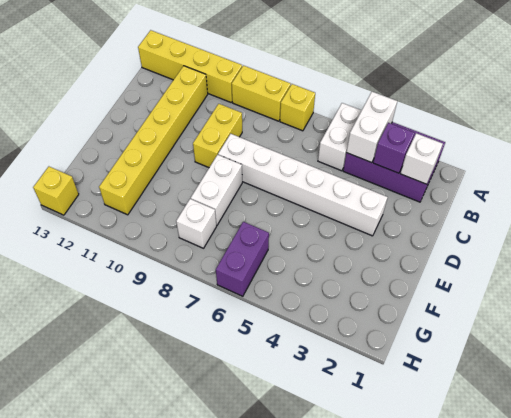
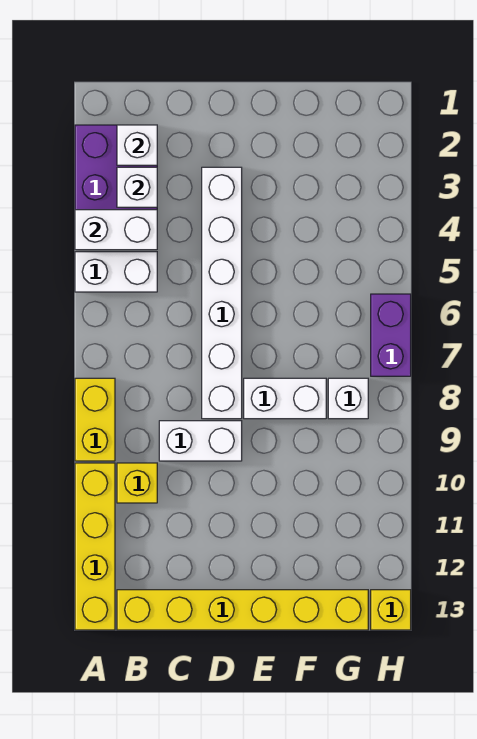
yellow 1x1 brick [280,84,315,131] -> yellow 1x1 brick moved to [117,463,157,503]
purple 1x1 brick [373,123,414,173] -> white 1x1 brick [117,167,157,207]
yellow 1x6 brick [99,66,208,215] -> yellow 1x6 brick moved to [117,590,368,630]
yellow 1x2 brick [193,104,242,168] -> white 1x2 brick [159,421,242,461]
purple 1x2 brick [216,222,269,296] -> purple 1x2 brick turned to [371,294,411,376]

